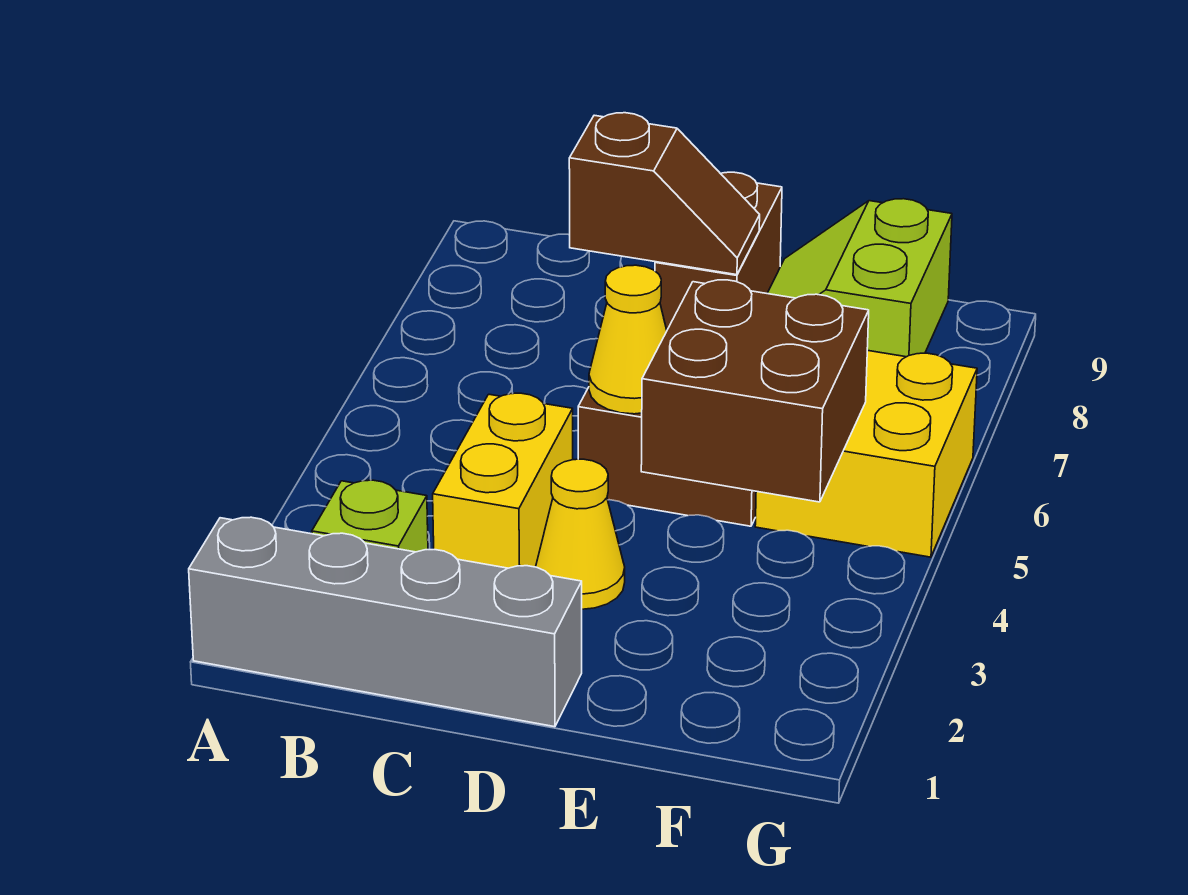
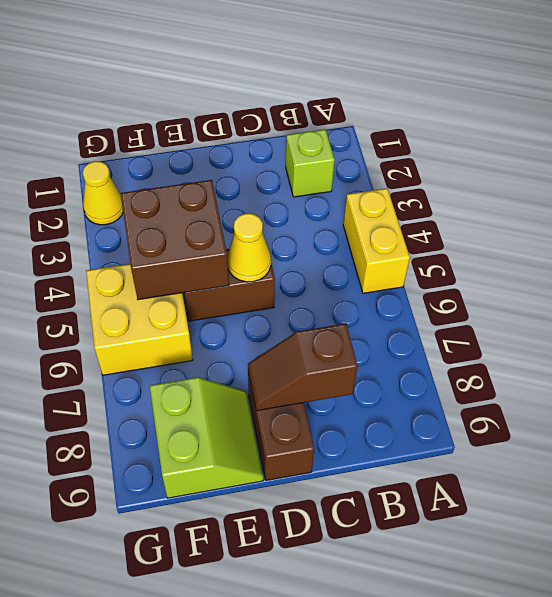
grey 1x4 brick [189,517,582,727] -> none
yellow 1x2 brick [433,393,573,568] -> yellow 1x2 brick moved to [343,188,410,293]
yellow 1x1 cone [536,459,625,609] -> yellow 1x1 cone moved to [83,161,123,225]

